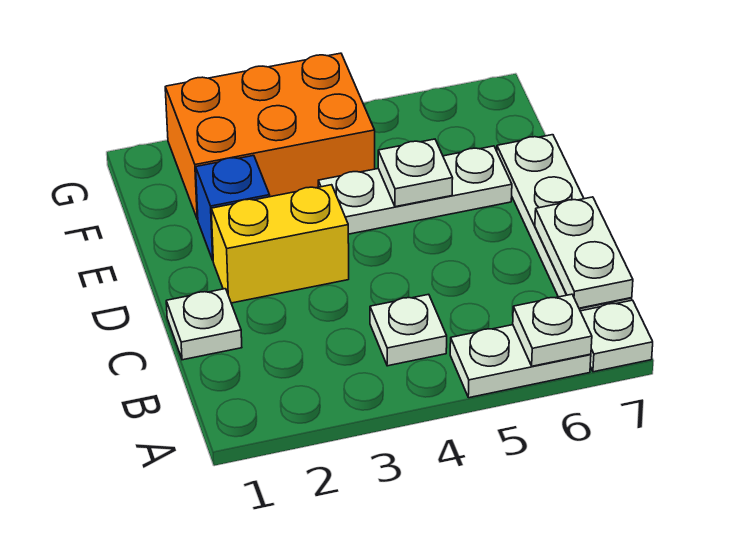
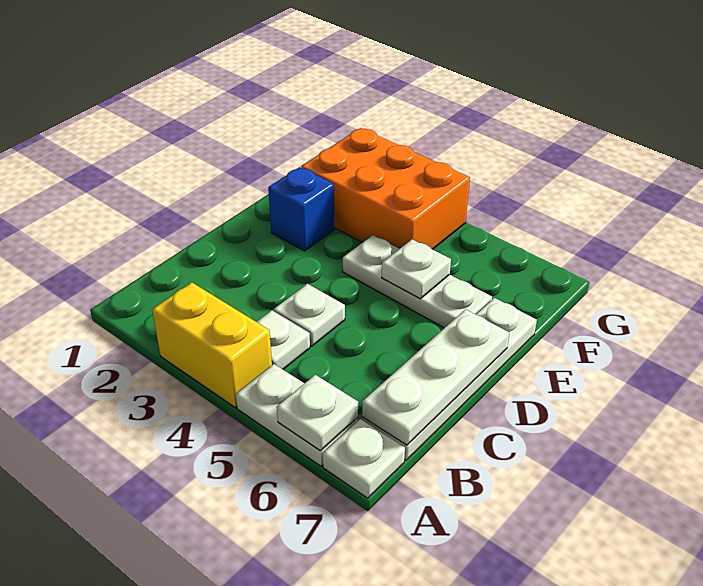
white 1x2 plate [535,197,633,308] -> white 1x3 plate [362,309,509,445]
white 1x1 plate [166,289,242,360] -> white 1x1 plate moved to [274,284,345,346]
yellow 1x2 brick [211,185,349,303] -> yellow 1x2 brick moved to [152,282,272,408]

